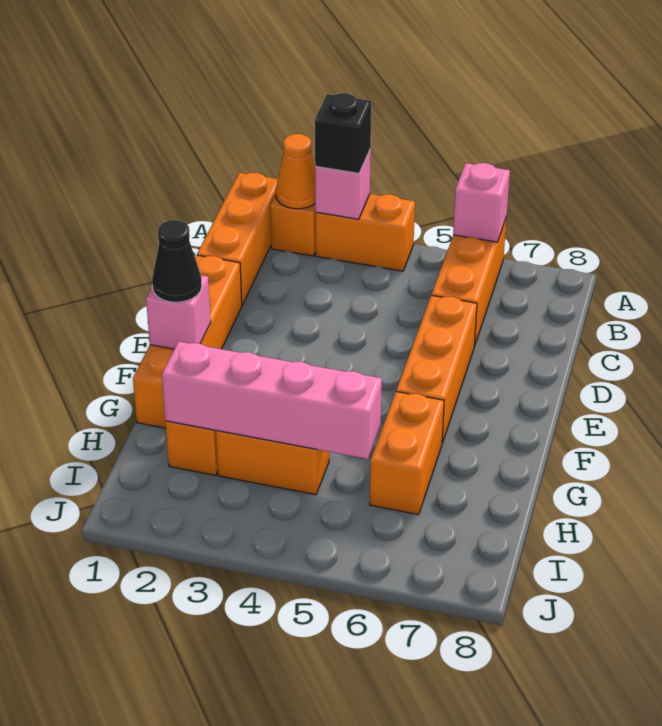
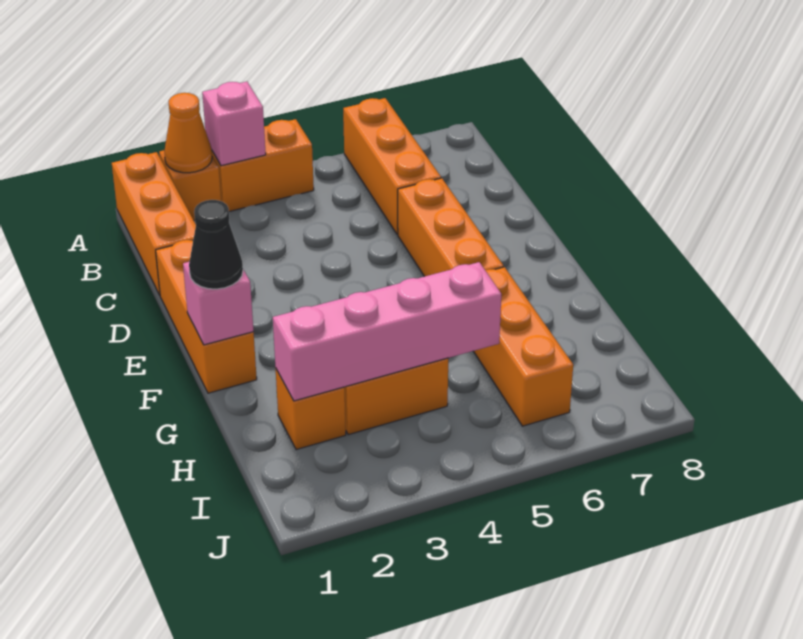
black 1x1 brick [315,93,371,173] -> none
pink 1x1 brick [453,163,510,242] -> none
orange 1x4 brick [133,255,242,428] -> orange 1x3 brick [156,240,257,393]
orange 1x2 brick [370,392,444,515] -> orange 1x3 brick [473,267,573,426]

